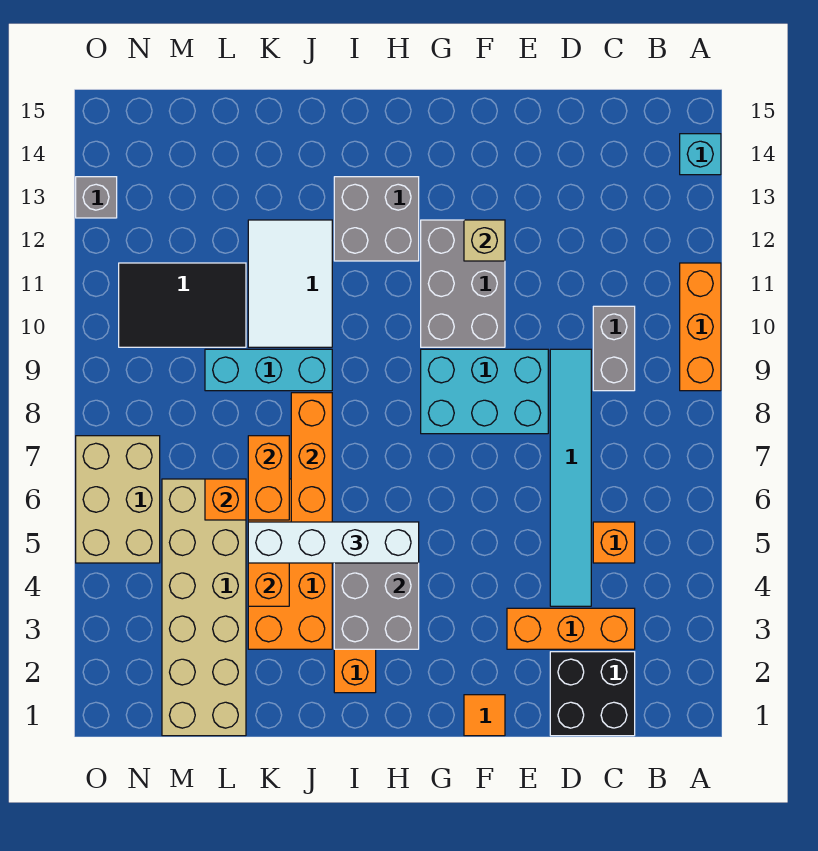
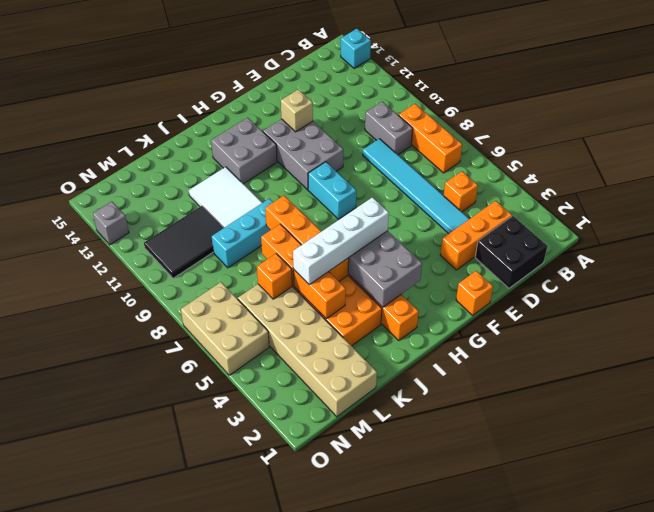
orange 1x3 brick [680,263,721,391] -> orange 1x3 brick moved to [399,104,462,173]
cyan 2x3 brick [421,349,548,434] -> cyan 1x2 brick [308,162,356,219]
orange 1x1 tile [464,695,505,736] -> orange 1x1 brick [456,271,493,315]

